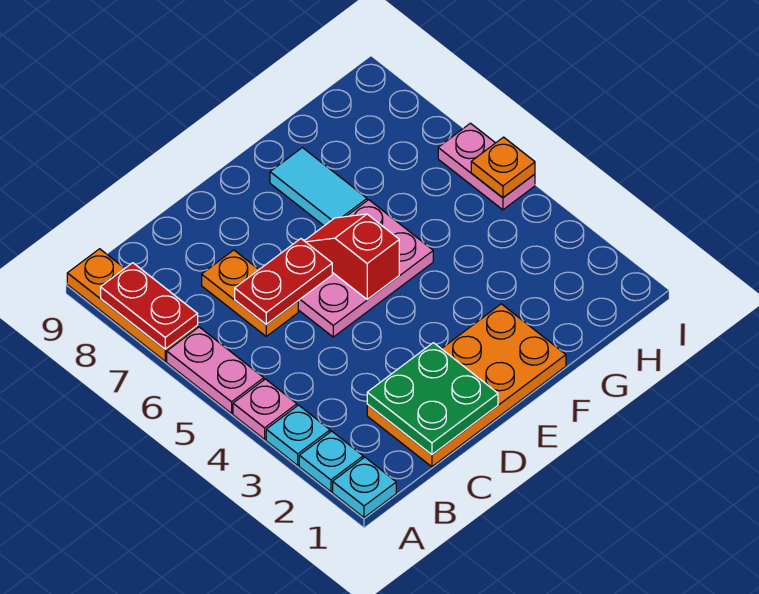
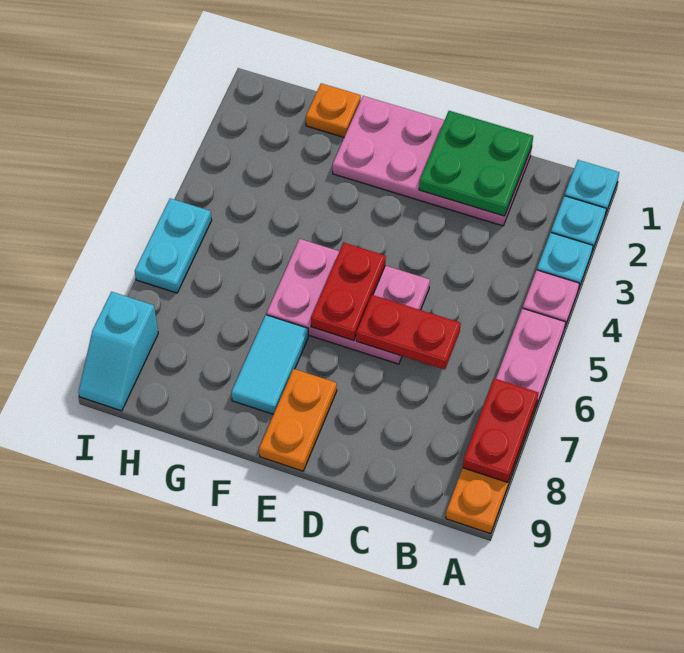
orange 2x4 plate [367,304,566,467] -> pink 2x4 plate [333,96,532,226]
orange 1x2 plate [202,250,298,336] -> orange 1x2 plate moved to [259,369,337,471]
red 1x2 slope [305,214,399,299] -> red 1x2 plate [311,243,386,341]
pink 1x2 plate [438,123,535,210] -> cyan 1x2 plate [135,198,212,293]
orange 1x1 plate [471,137,535,198] -> orange 1x1 plate moved to [306,83,361,137]
none -> cyan 1x2 slope [79,292,158,411]

